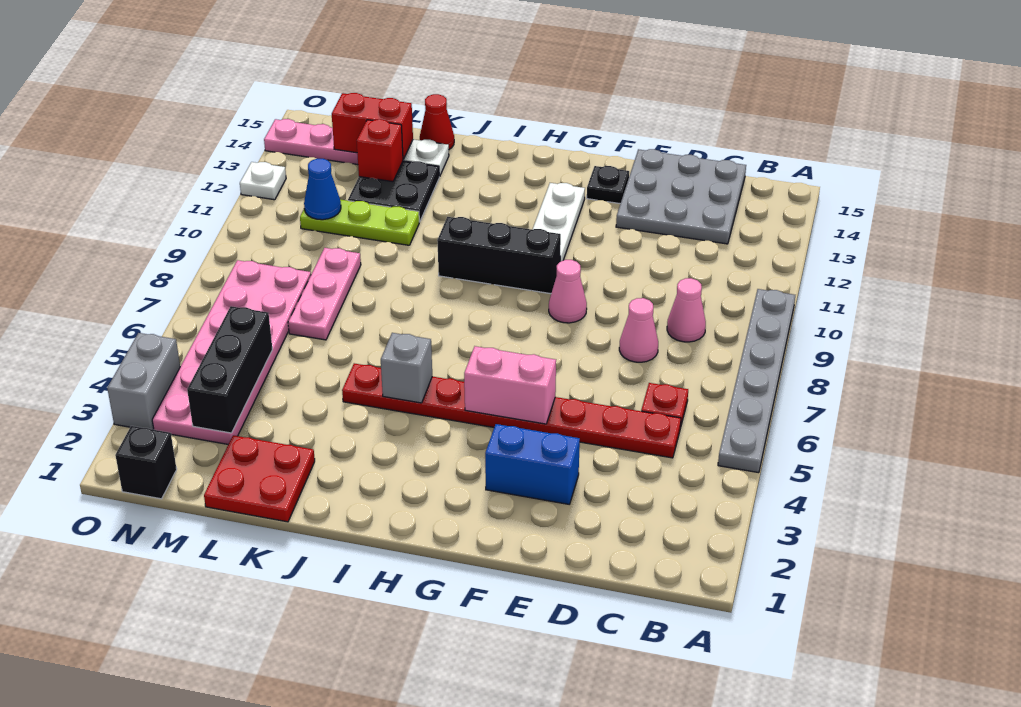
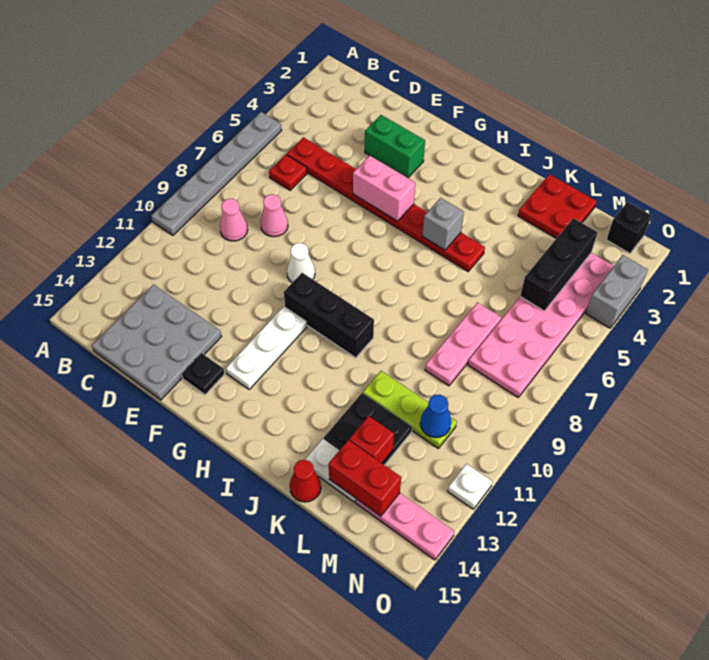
blue 1x2 brick [485,424,580,504] -> green 1x2 brick [365,115,425,178]
pink 1x1 cone [549,260,587,323] -> white 1x1 cone [287,243,315,283]

